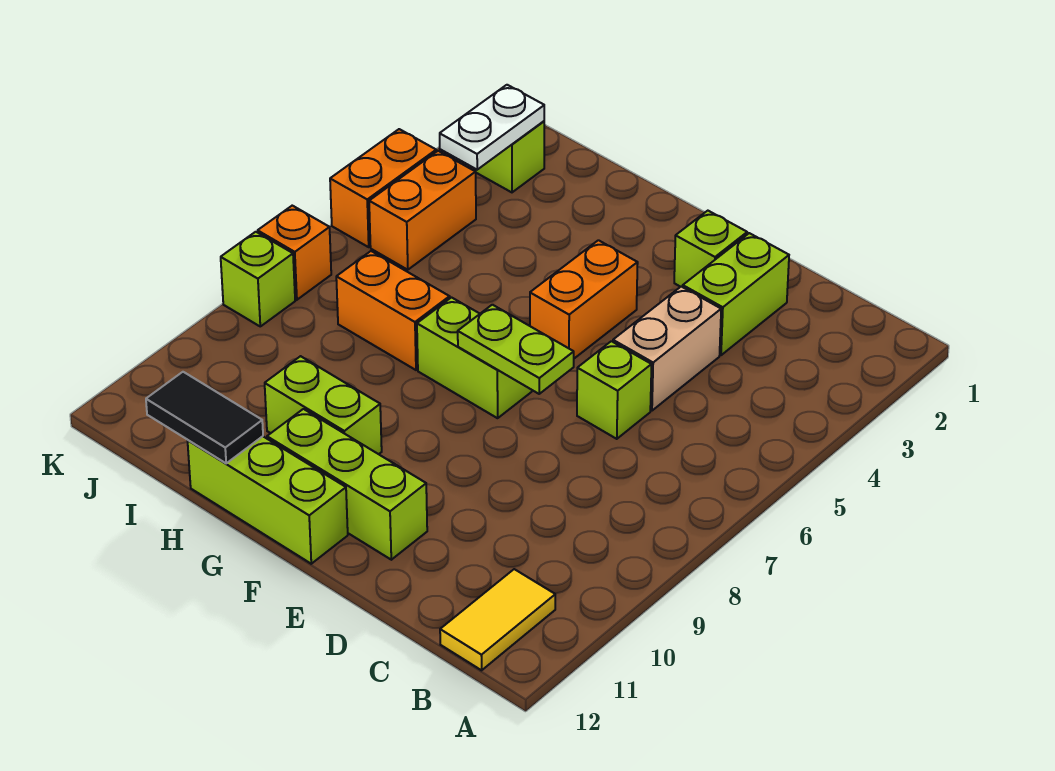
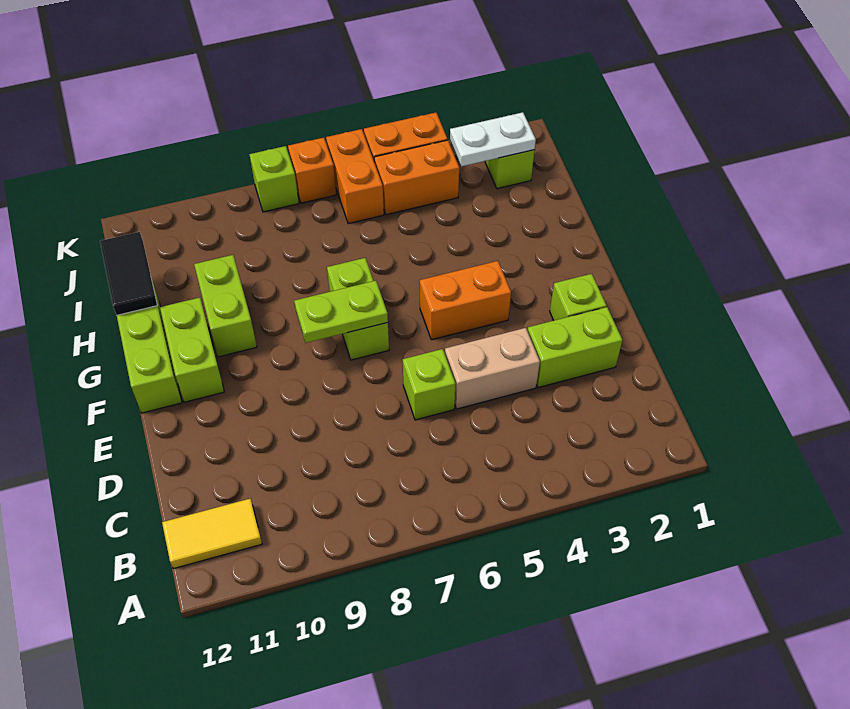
lime 1x2 plate [458,305,574,394] -> lime 1x2 plate turned to [294,281,388,343]
lime 1x3 brick [267,409,427,560] -> lime 1x2 brick [160,298,224,402]
orange 1x2 brick [336,251,450,370] -> orange 1x2 brick moved to [326,129,384,224]

